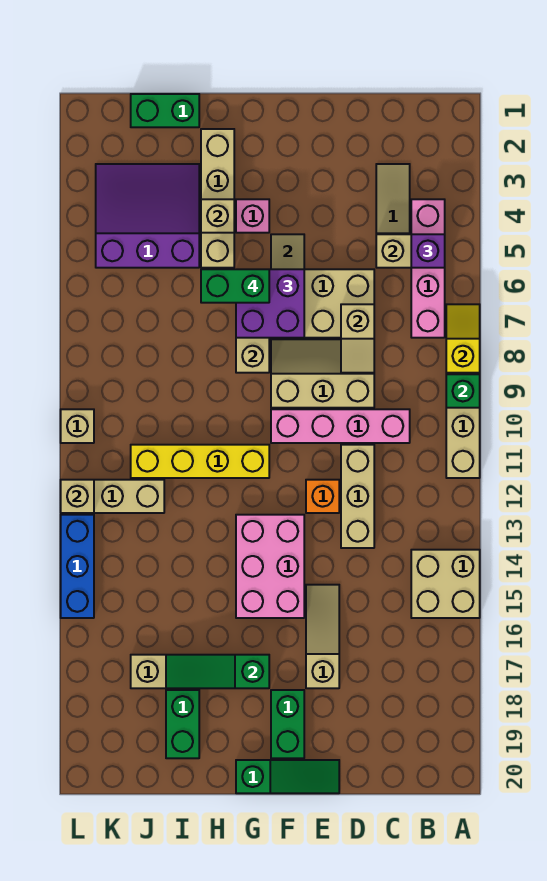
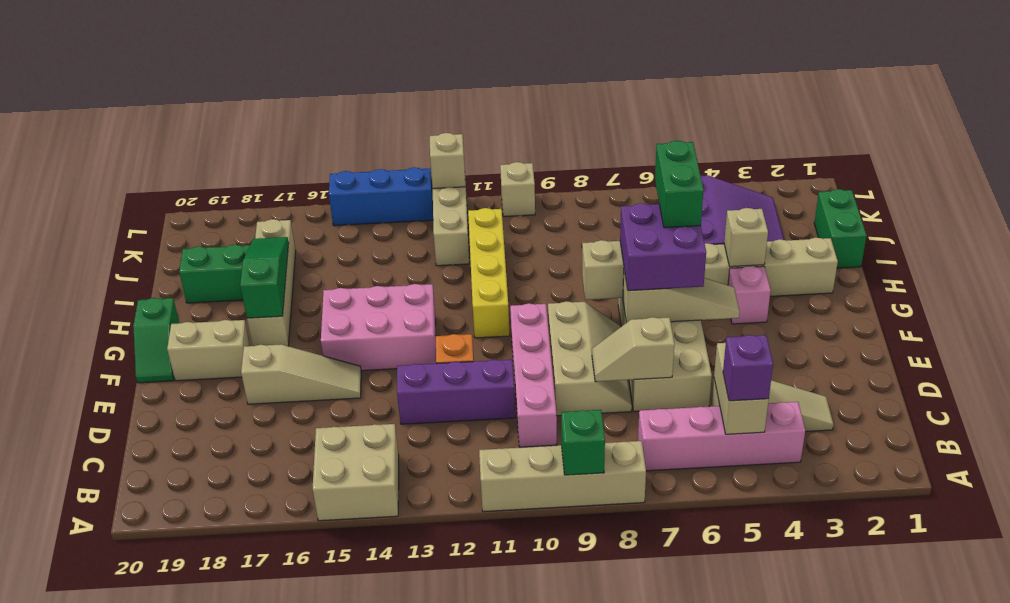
yellow 1x2 slope [446,304,480,373] -> none
tan 1x3 brick [341,445,374,548] -> purple 1x3 brick [397,359,515,424]
green 1x3 slope [236,760,339,793] -> green 1x2 slope [133,298,179,383]
green 1x2 brick [271,690,304,758] -> tan 1x2 brick [167,320,250,381]

